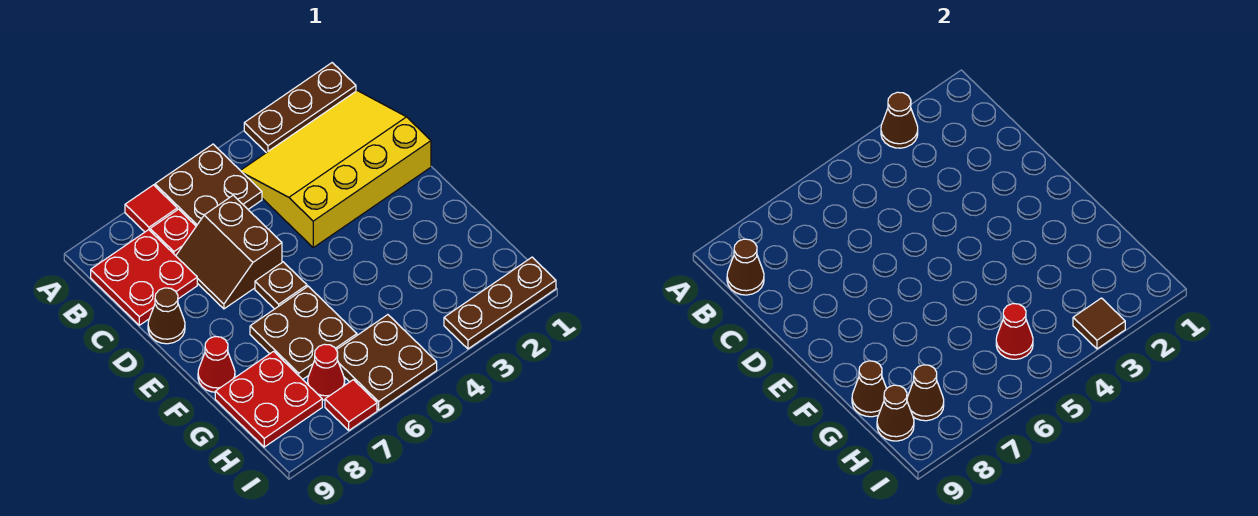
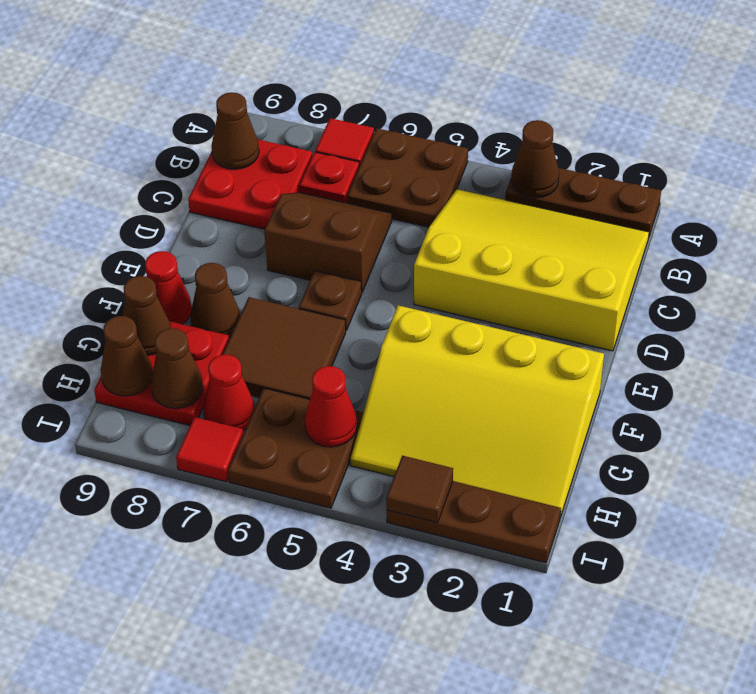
brown 2x2 slope [176,195,282,309] -> brown 2x2 slope turned to [264,193,392,292]
brown 1x1 cone [148,288,185,344] -> brown 1x1 cone moved to [190,263,240,337]
none -> yellow 3x4 slope [350,305,604,517]
brown 2x2 plate [250,286,357,379] -> brown 2x2 tile [223,297,346,399]

